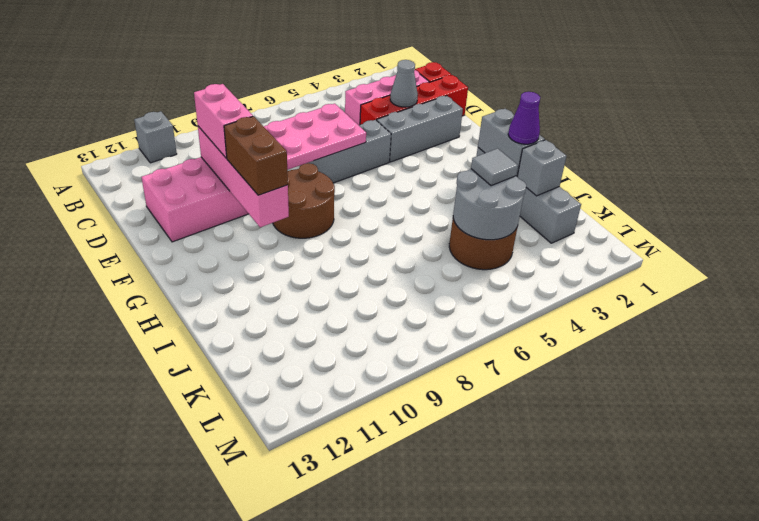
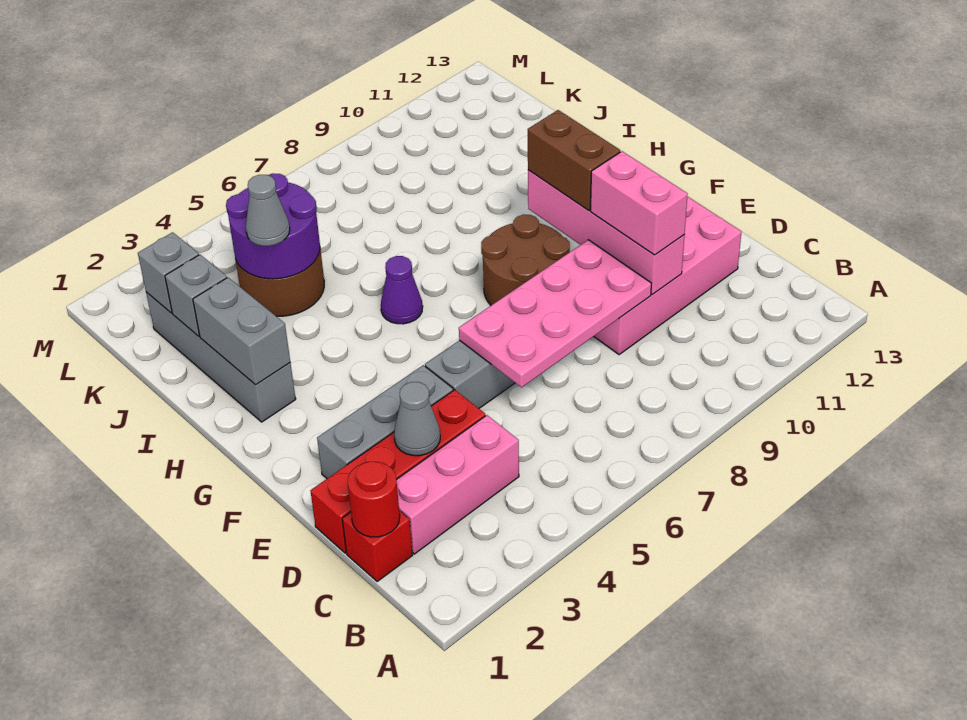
grey 1x1 brick [134,111,177,163] -> grey 1x1 brick moved to [138,232,199,313]
none -> red 1x1 round brick [348,462,400,537]
purple 1x1 cone [508,92,540,144] -> purple 1x1 cone moved to [381,256,423,324]
grey 2x2 round brick [453,169,526,240] -> purple 2x2 round brick [226,173,320,279]
grey 1x1 tile [471,148,518,186] -> grey 1x1 cone [246,175,290,246]

